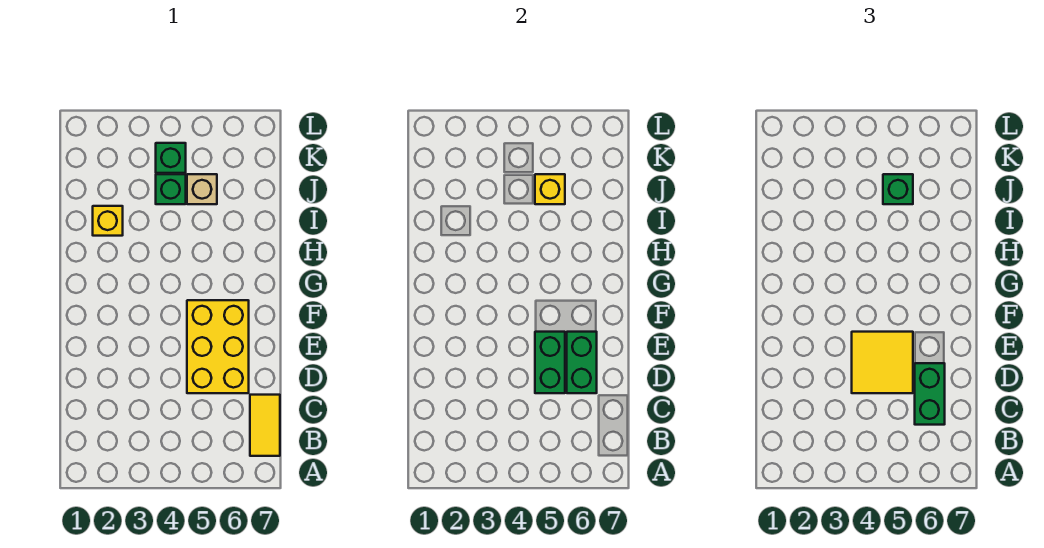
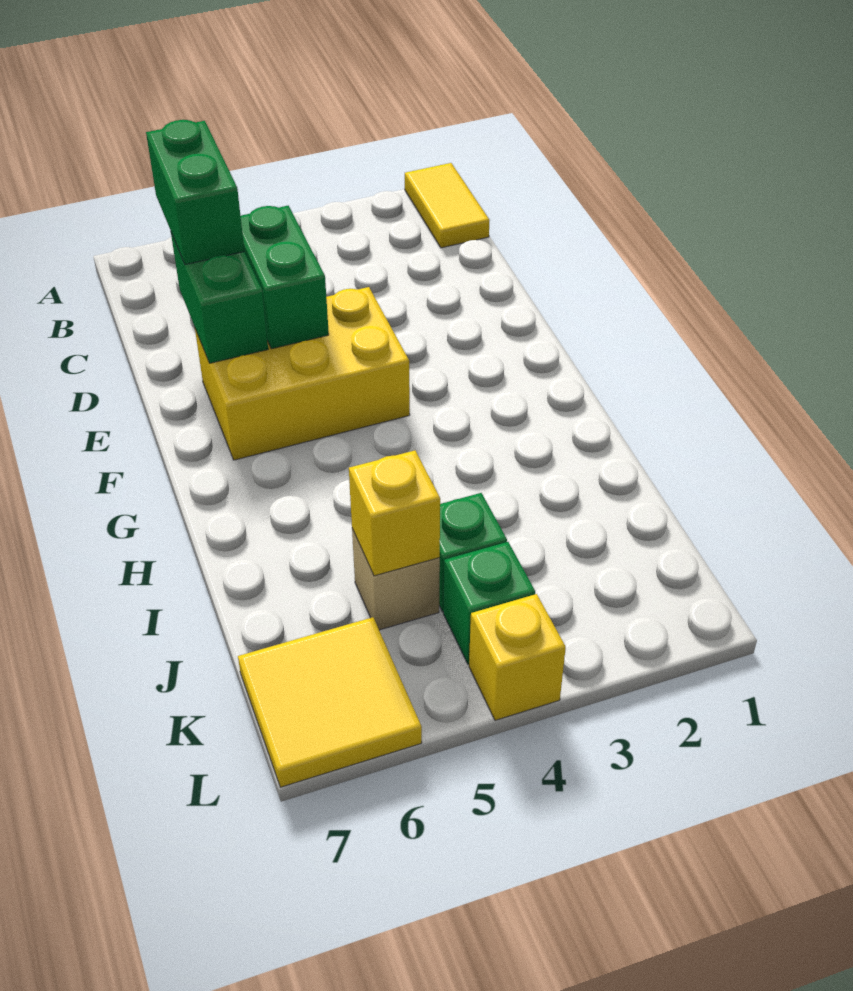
yellow 1x2 tile [250,395,280,456] -> yellow 1x2 tile moved to [405,163,490,248]
yellow 2x2 tile [852,332,913,393] -> yellow 2x2 tile moved to [238,617,422,787]
yellow 2x3 brick [187,300,249,393] -> yellow 2x3 brick turned to [195,287,410,460]
yellow 1x1 brick [93,206,123,236] -> yellow 1x1 brick moved to [469,594,566,720]
green 1x1 brick [883,174,913,204] -> none

